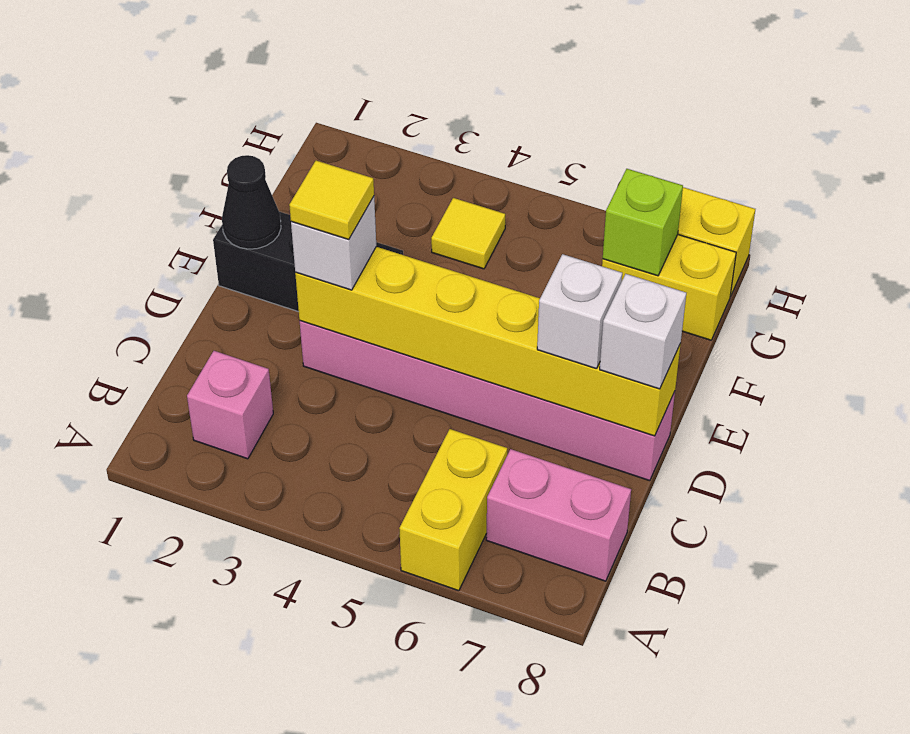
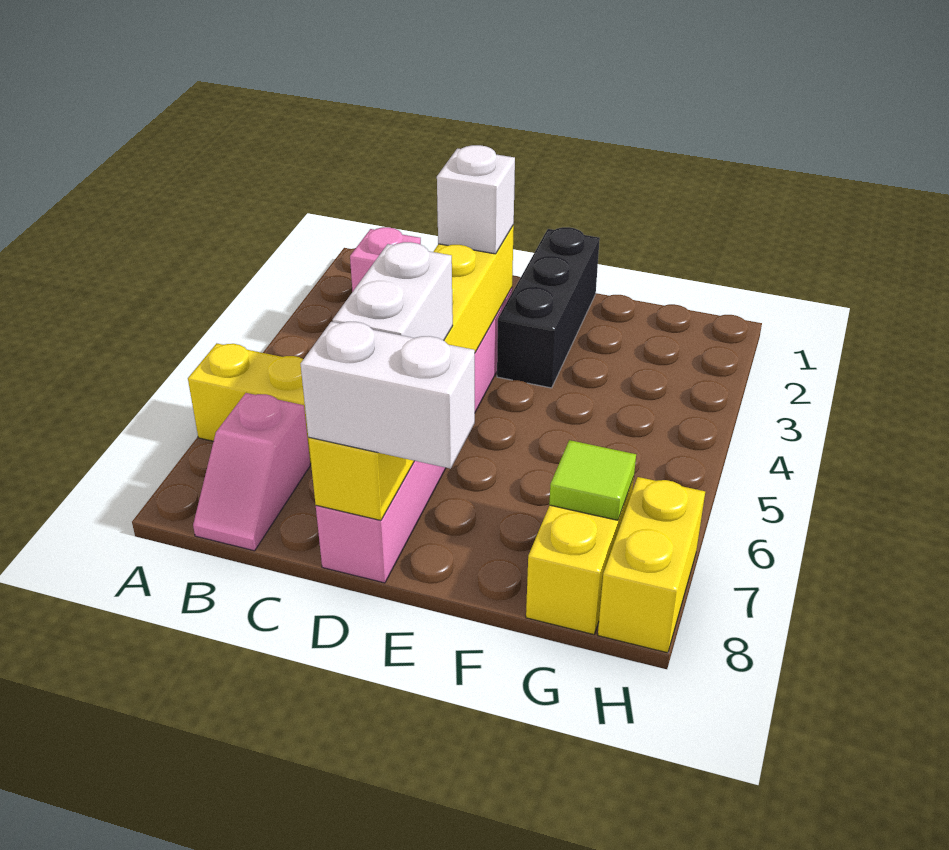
pink 1x2 brick [486,449,631,581] -> pink 1x2 slope [193,393,310,551]
yellow 1x1 tile [289,161,374,239] -> none
white 1x1 brick [537,254,622,369] -> white 1x2 brick [333,242,453,340]
white 1x1 brick [600,274,686,389] -> white 1x2 brick [301,322,475,469]
black 1x1 cone [222,155,281,249] -> none
yellow 1x1 tile [431,198,505,269] -> none
lime 1x1 brick [603,169,683,276] -> lime 1x1 tile [549,440,636,520]

